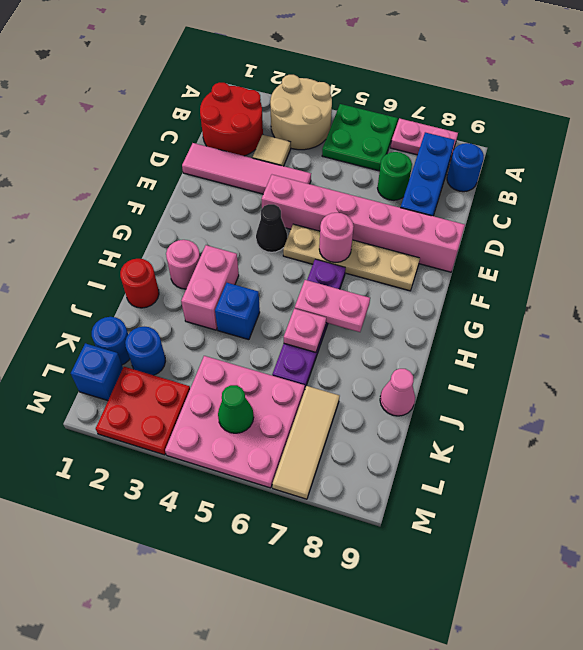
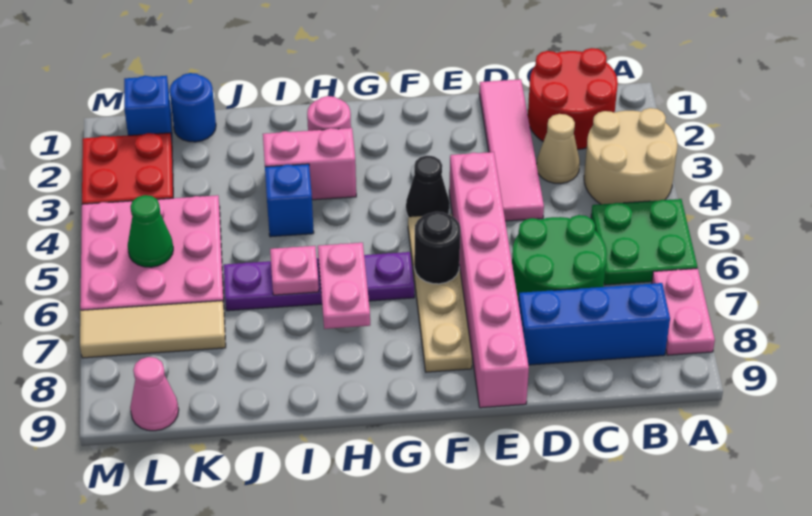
blue 1x1 round brick [447,143,484,192] -> none
tan 1x1 tile [253,135,291,166] -> tan 1x1 cone [537,114,580,184]
green 1x1 round brick [378,152,412,200] -> green 2x2 round brick [512,215,607,302]
pink 1x1 round brick [319,213,354,263] -> black 1x1 round brick [414,212,460,284]
red 1x1 round brick [120,259,159,308] -> none
pink 1x1 cone [380,369,415,416] -> pink 1x1 cone moved to [130,357,179,431]
blue 1x1 round brick [125,327,165,375] -> none

